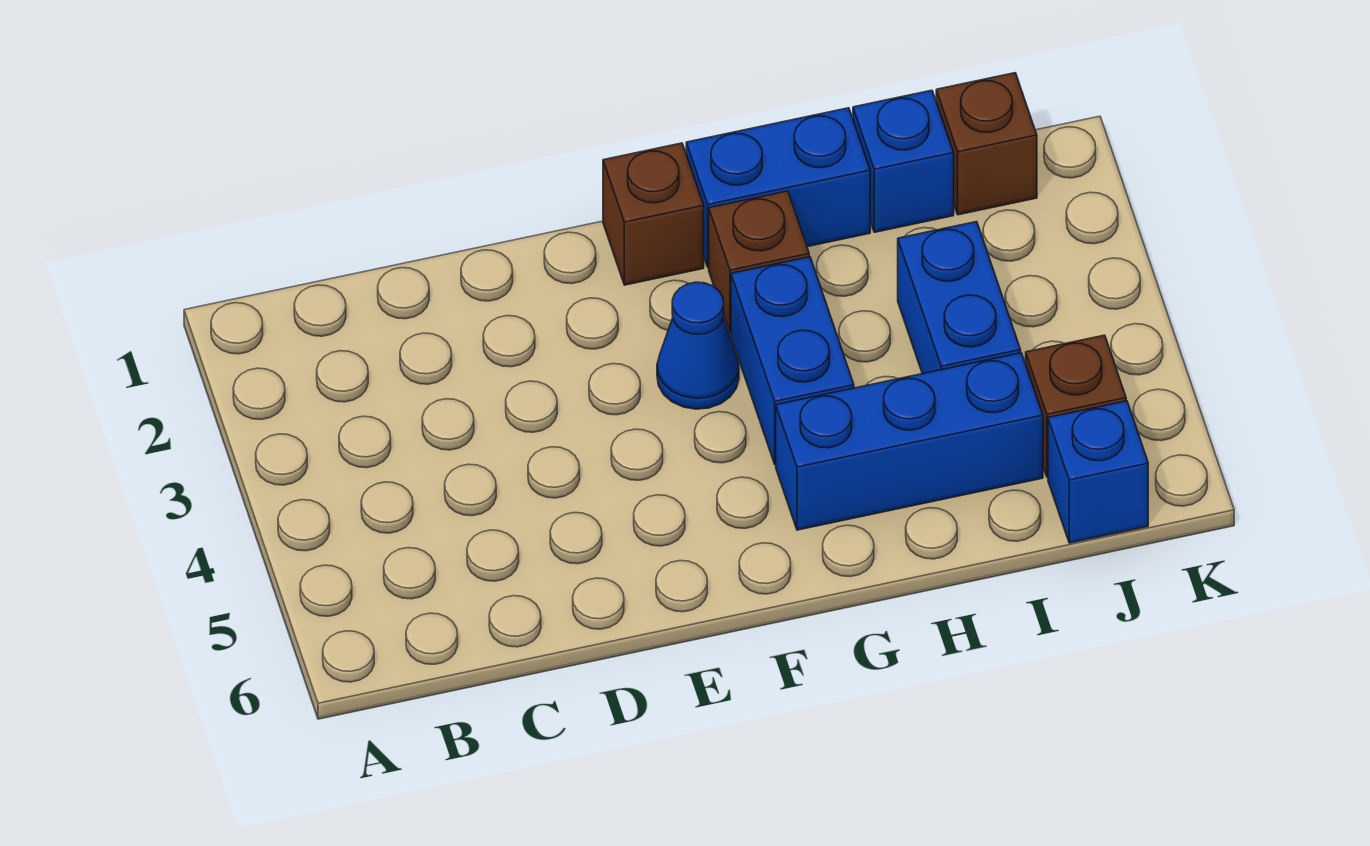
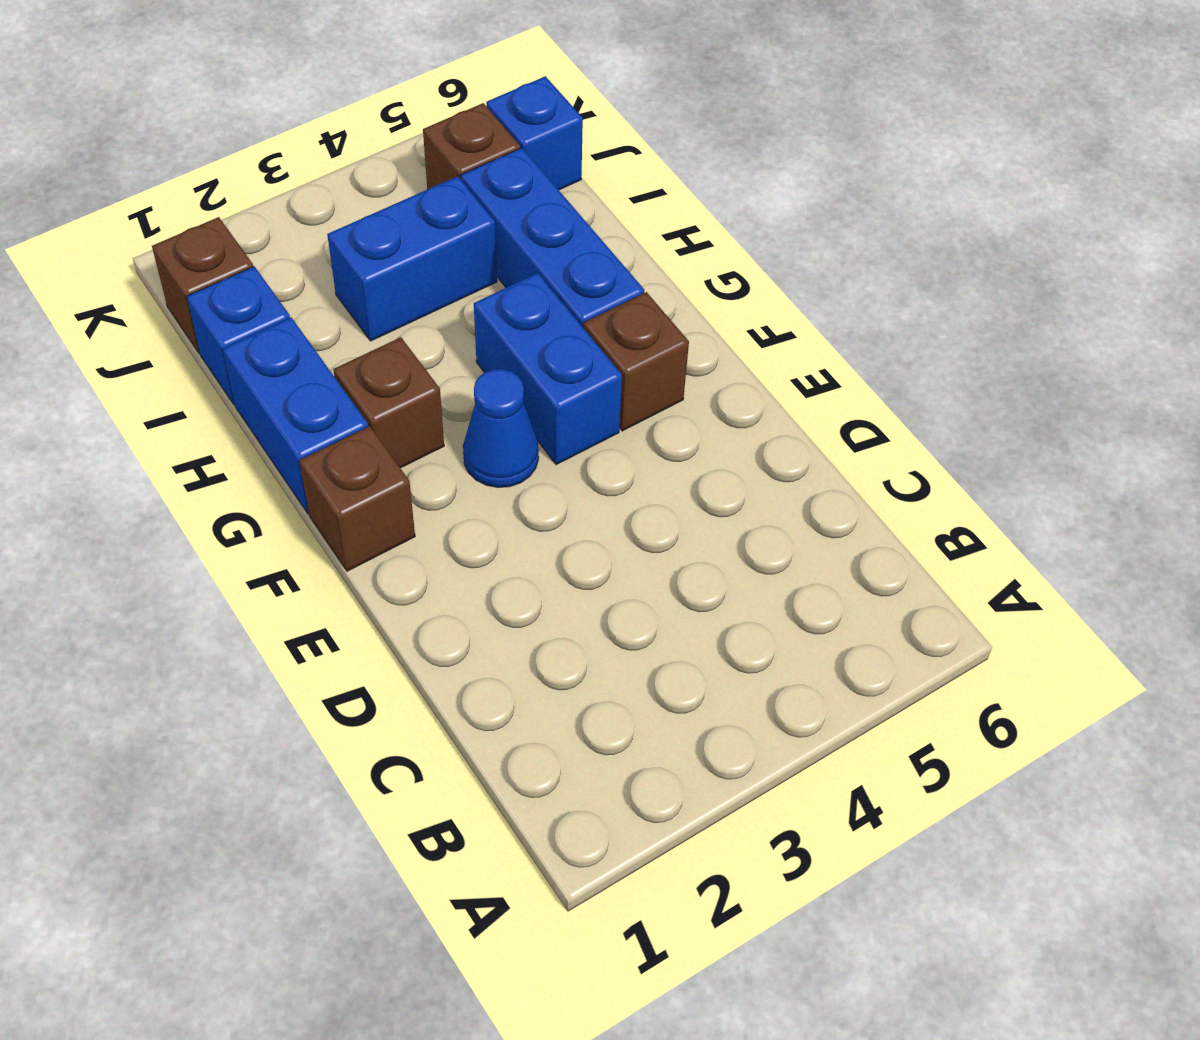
none -> brown 1x1 brick [583,292,689,431]
blue 1x2 brick [731,257,854,464] -> blue 1x2 brick turned to [474,273,622,465]

